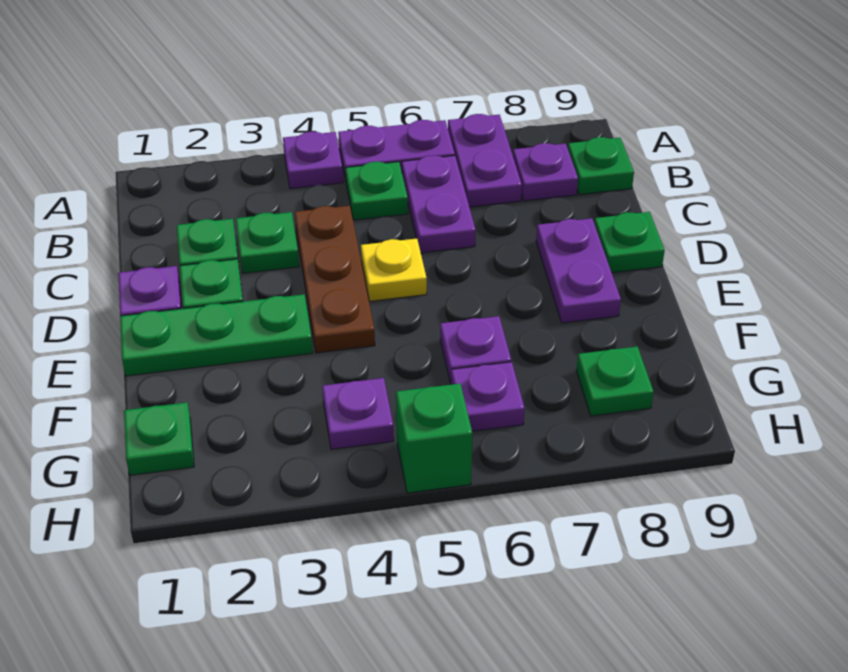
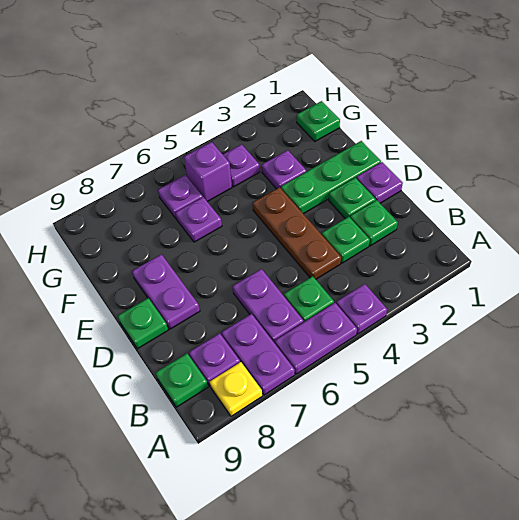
yellow 1x1 plate [361,238,427,301] -> yellow 1x1 plate moved to [210,362,262,416]
none -> purple 1x1 plate [262,150,306,189]
none -> purple 1x1 brick [184,142,232,202]
green 1x1 plate [576,347,654,416] -> none
green 1x1 brick [396,384,472,493] -> none

